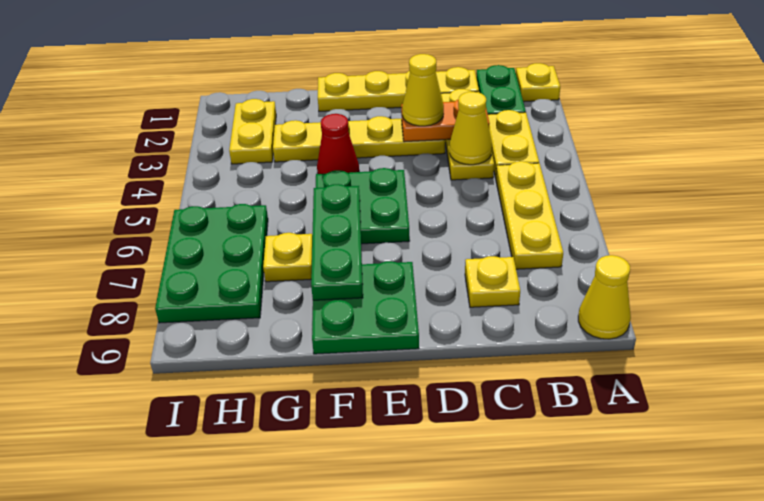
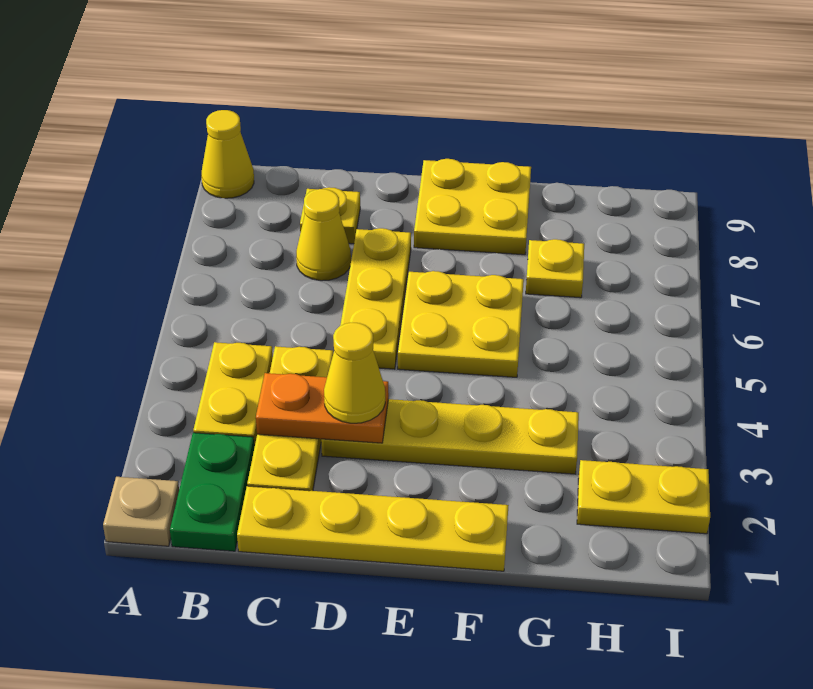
yellow 1x1 plate [516,63,560,102] -> tan 1x1 plate [103,477,179,546]
yellow 1x3 plate [496,161,563,269] -> yellow 1x3 plate moved to [340,228,411,369]
yellow 1x1 cone [449,92,492,165] -> yellow 1x1 cone moved to [296,189,351,281]
green 2x2 plate [316,168,410,244] -> yellow 2x2 plate [398,271,524,377]
green 2x2 plate [312,261,419,354] -> yellow 2x2 plate [414,159,531,255]
red 1x1 cone [317,114,359,174] -> none
green 1x3 plate [311,184,363,300] -> none
yellow 1x2 plate [229,99,276,164] -> yellow 1x2 plate turned to [577,460,710,534]
green 2x3 plate [155,204,268,323] -> none

